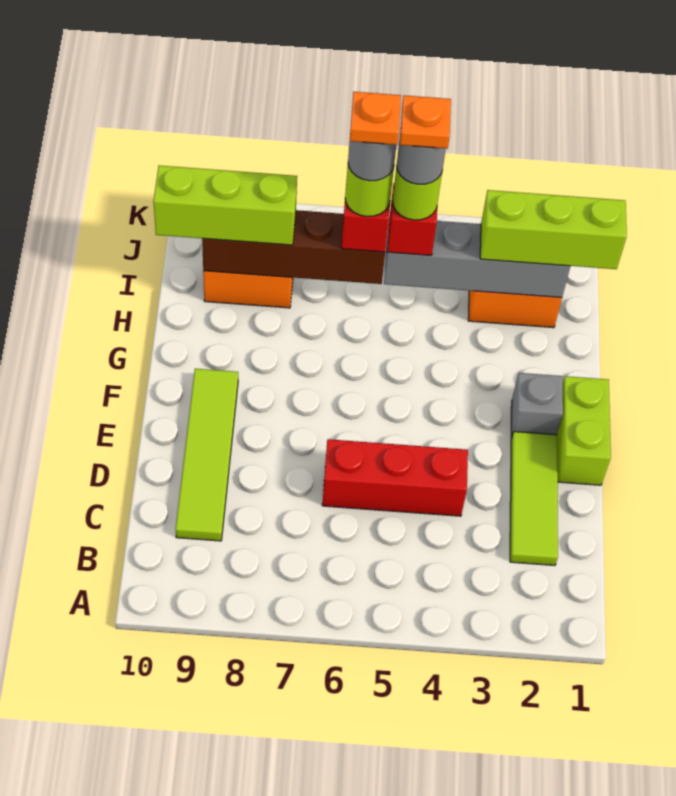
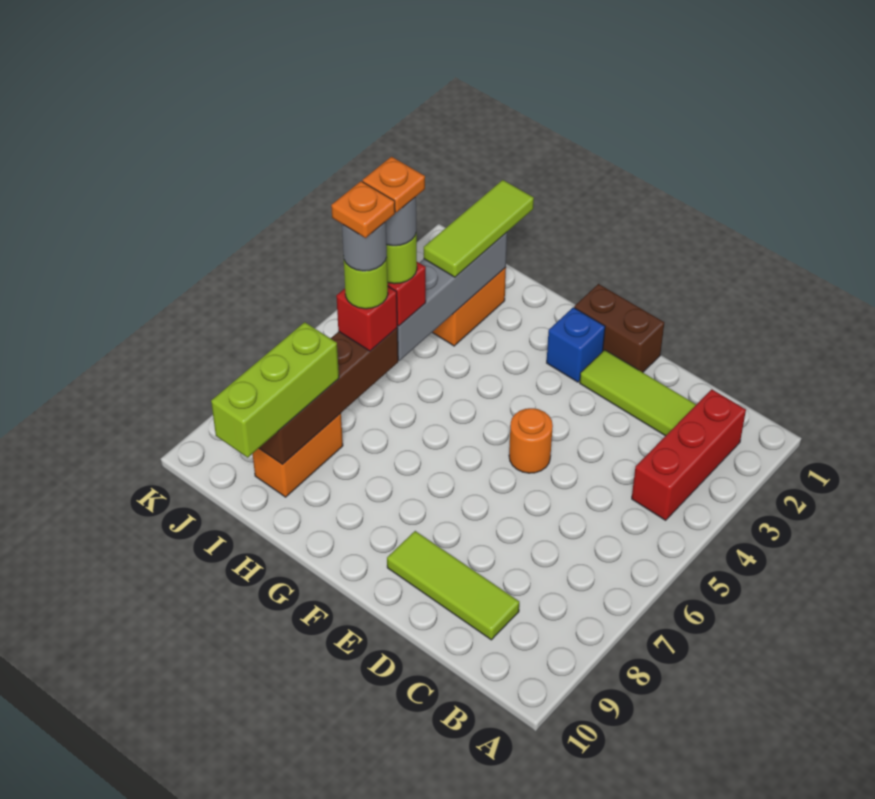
lime 1x4 tile [176,369,238,541] -> lime 1x3 tile [387,531,519,640]
red 1x3 brick [322,439,468,516] -> red 1x3 brick moved to [632,389,746,520]
lime 1x2 brick [557,376,611,485] -> brown 1x2 brick [574,284,664,372]
none -> orange 1x1 round brick [509,408,553,473]
grey 1x1 brick [511,373,563,438] -> blue 1x1 brick [547,307,605,382]
lime 1x3 brick [480,190,627,269] -> lime 1x3 tile [424,180,534,277]

